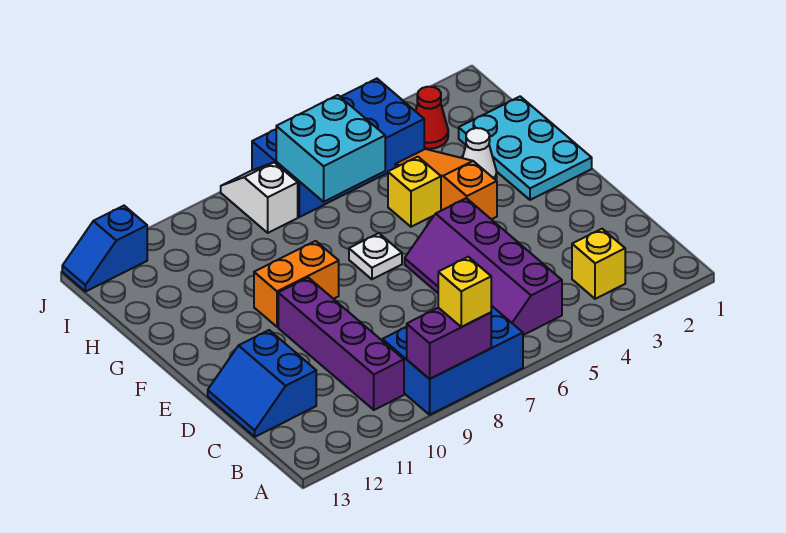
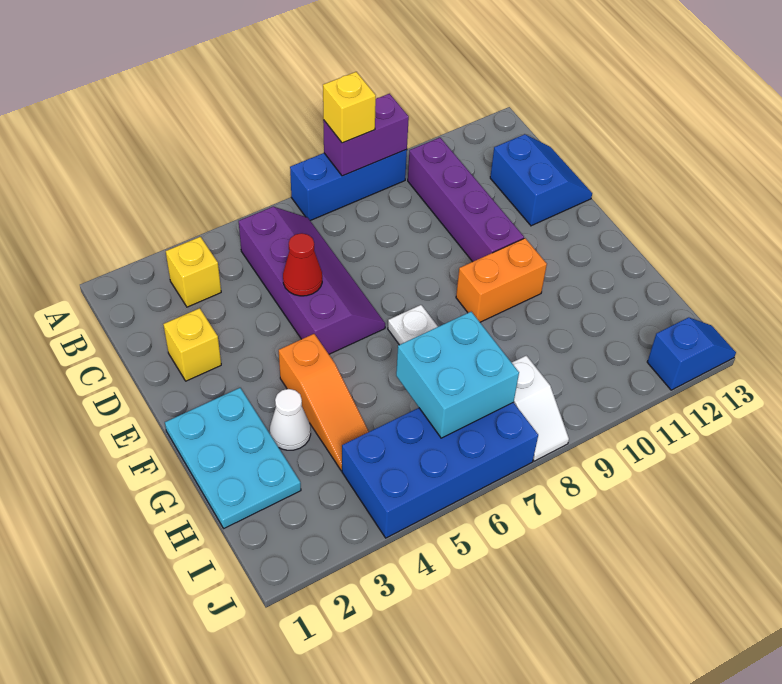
blue 2x3 brick [382,306,523,415] -> blue 1x3 brick [290,150,407,221]
yellow 1x1 brick [388,157,441,227] -> yellow 1x1 brick moved to [163,308,221,381]
red 1x1 cone [416,87,448,149] -> red 1x1 cone moved to [283,233,322,296]

